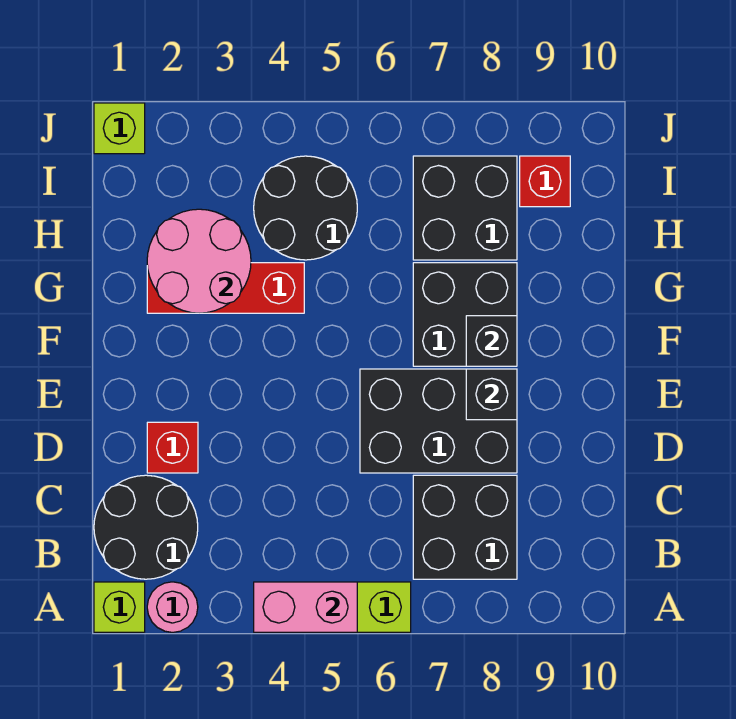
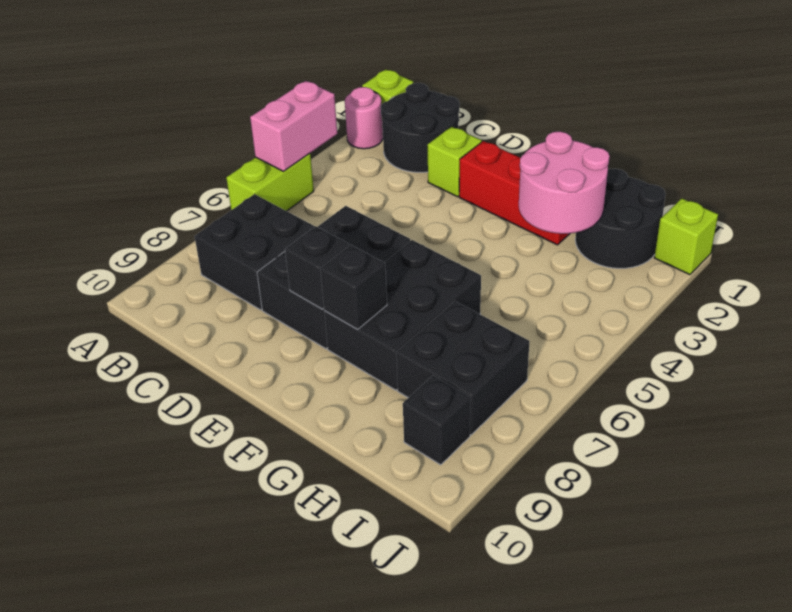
red 1x1 brick [147,422,198,473] -> lime 1x1 brick [428,127,482,197]
black 2x2 brick [413,263,517,366] -> black 2x3 brick [324,240,481,390]
red 1x3 brick [147,263,304,313] -> red 1x3 brick turned to [459,141,570,245]
black 2x2 round brick [254,156,357,260] -> black 2x2 round brick moved to [575,169,666,268]
red 1x1 brick [520,156,570,207] -> black 1x1 brick [403,376,471,465]

